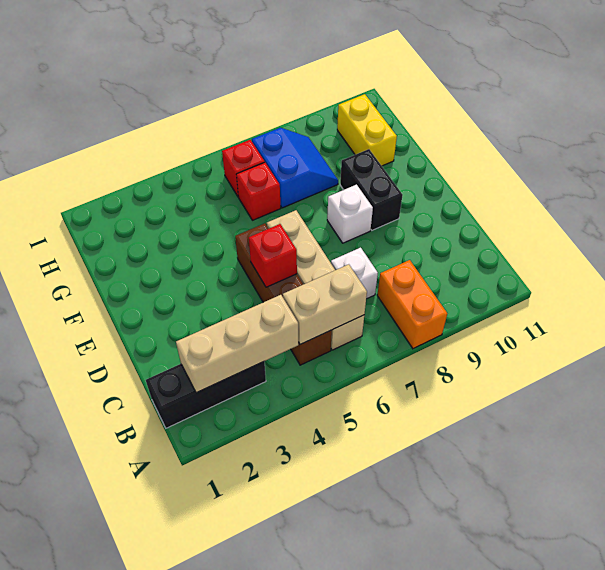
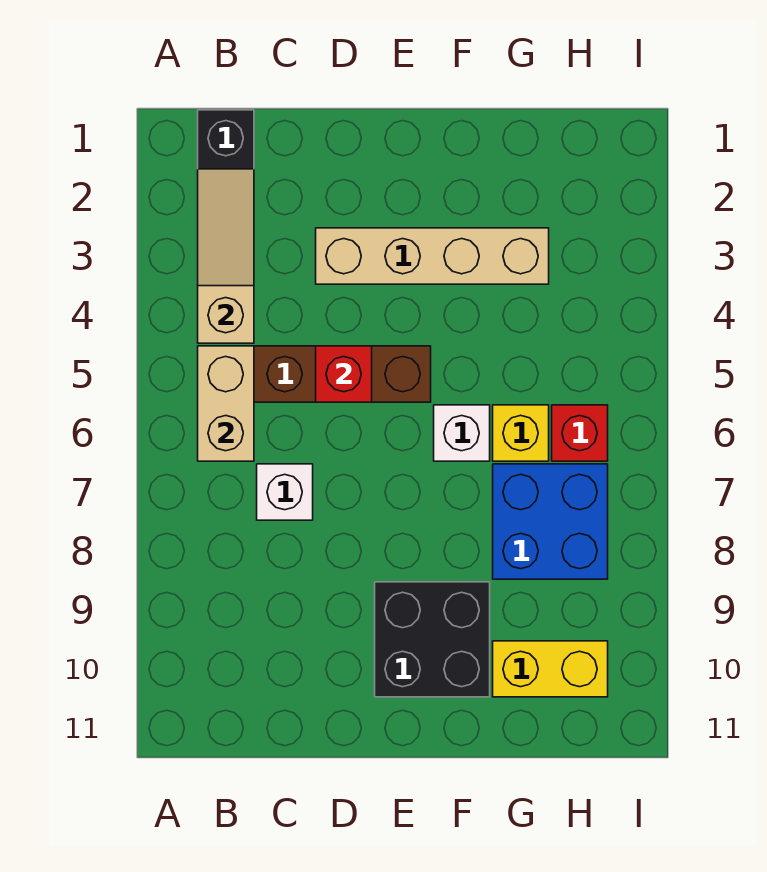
orange 1x2 brick [377,260,447,349] -> none
tan 1x3 brick [176,295,298,393] -> tan 1x3 slope [198,169,254,343]
tan 1x4 brick [267,210,364,350] -> tan 1x4 brick moved to [316,228,549,284]
white 1x1 brick [327,185,373,243] -> white 1x1 brick moved to [434,405,490,461]
black 1x2 brick [340,149,403,230] -> black 2x2 brick [375,582,490,697]
red 1x1 brick [237,163,281,220] -> yellow 1x1 brick [493,405,549,461]
blue 2x2 slope [252,128,338,208] -> blue 2x2 brick [493,464,608,579]

